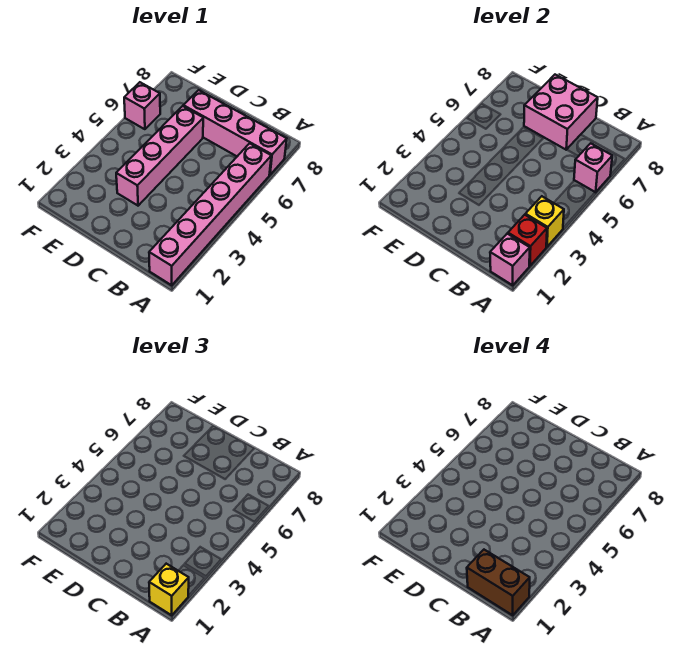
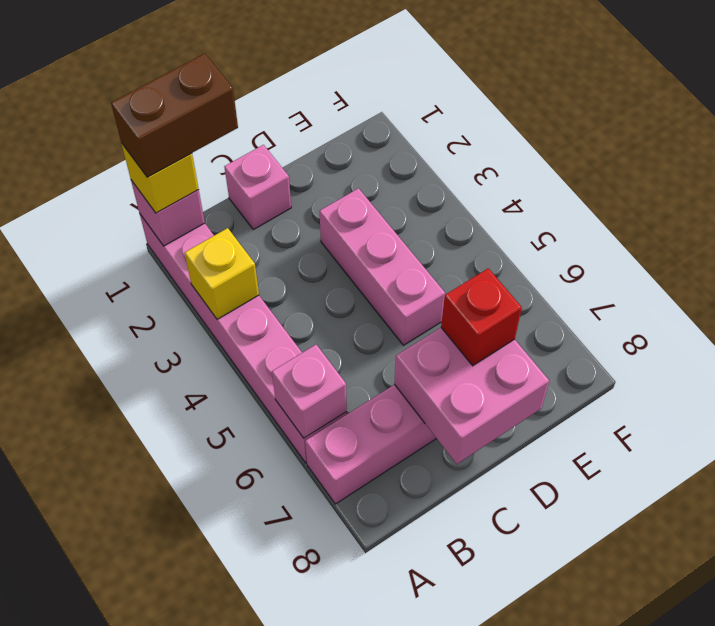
red 1x1 brick [508,215,547,266] -> red 1x1 brick moved to [441,268,522,366]
pink 1x4 brick [116,106,203,206] -> pink 1x3 brick [320,188,445,345]
pink 1x1 brick [124,82,160,129] -> pink 1x1 brick moved to [224,145,291,229]

